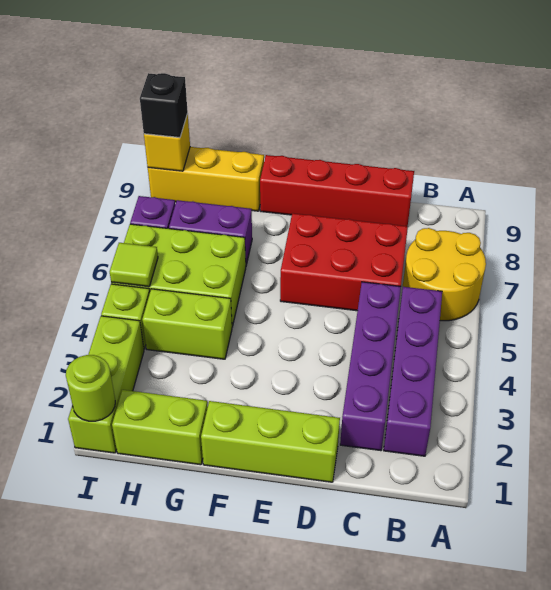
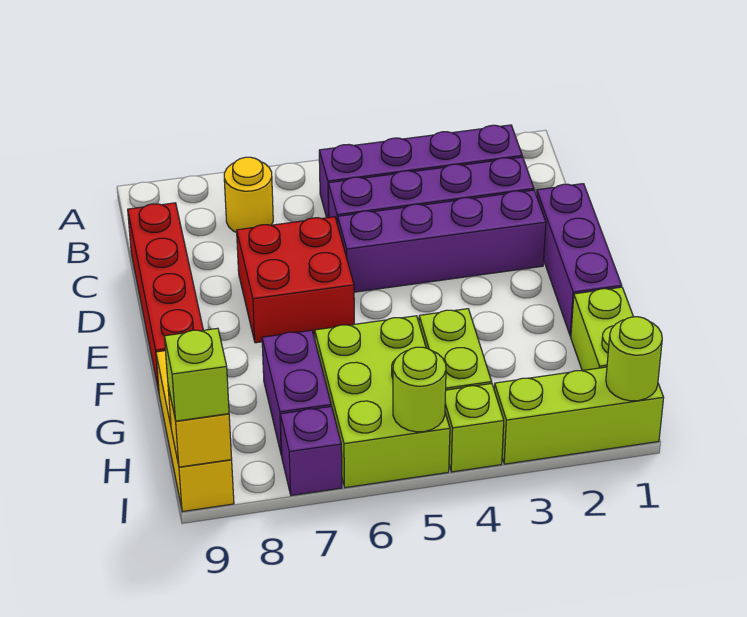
yellow 2x2 round brick [403,228,486,321] -> yellow 1x1 round brick [224,157,273,233]
red 2x3 brick [280,213,408,311] -> red 2x2 brick [237,217,354,343]
lime 1x3 brick [201,401,340,482] -> purple 1x3 brick [537,184,622,336]
none -> purple 1x4 brick [338,190,546,292]
lime 1x1 tile [110,243,158,287] -> lime 1x1 round brick [393,347,446,432]
black 1x1 brick [140,73,188,138] -> lime 1x1 brick [164,328,229,421]

